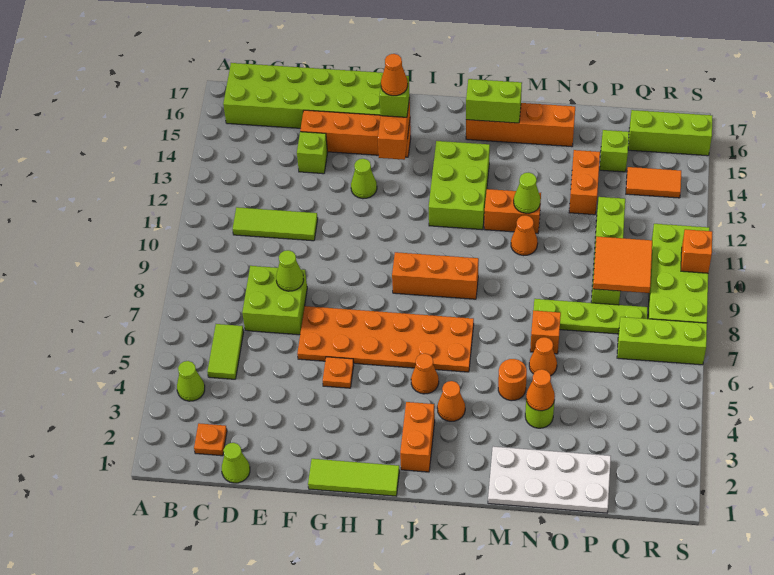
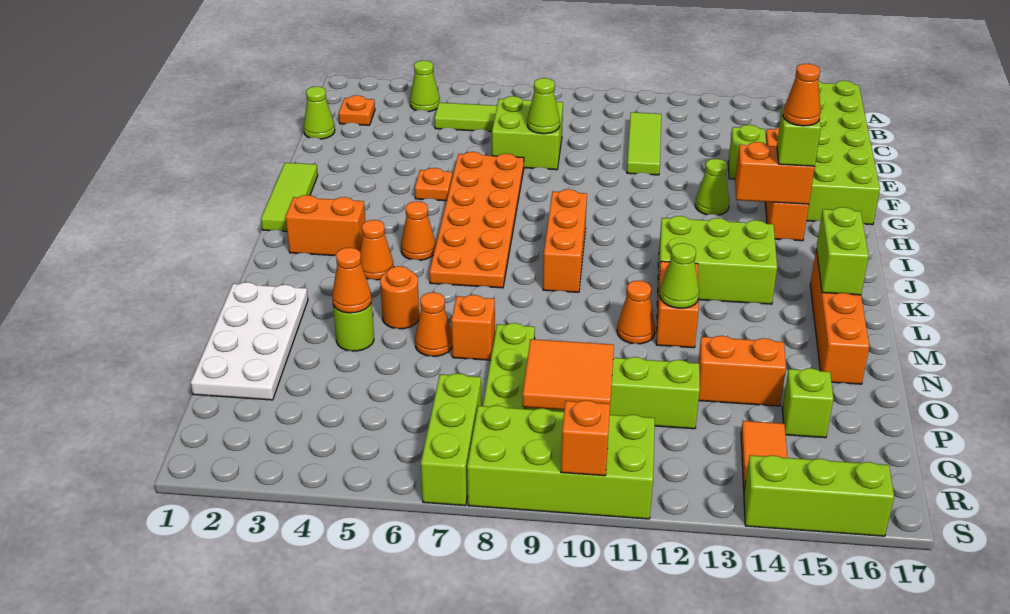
lime 1x3 brick [628,110,713,156] -> lime 1x3 brick turned to [744,455,894,536]

